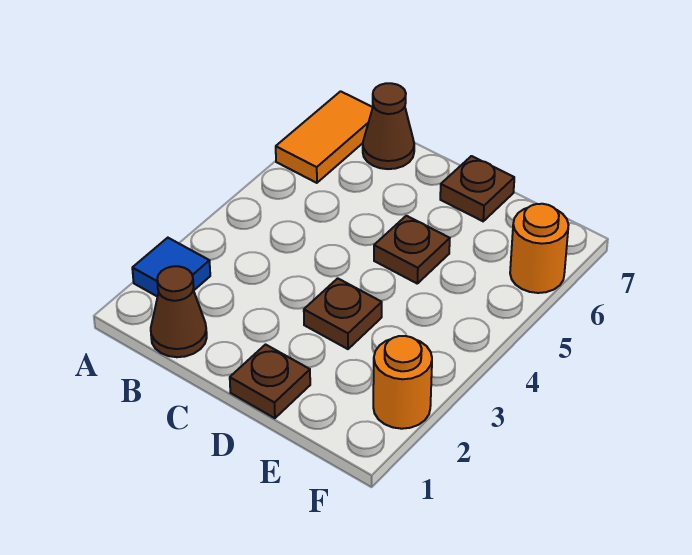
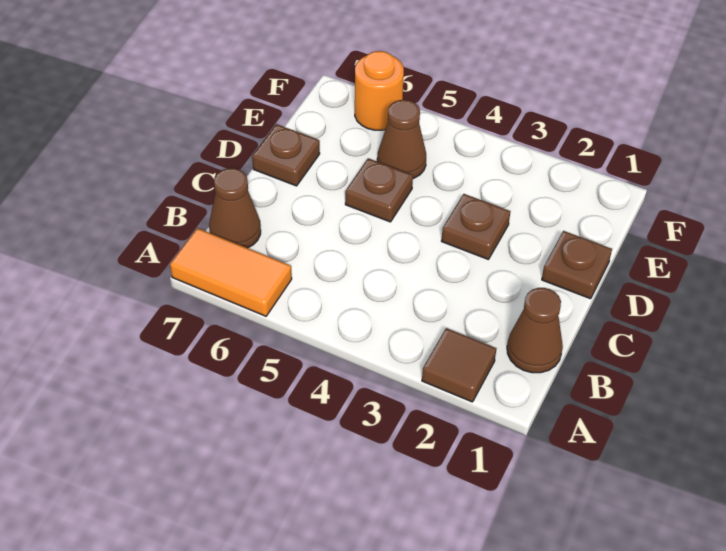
blue 1x1 tile [132,238,210,297] -> brown 1x1 tile [422,328,497,402]
none -> brown 1x1 cone [377,100,426,179]
orange 1x1 round brick [373,336,432,429] -> none

